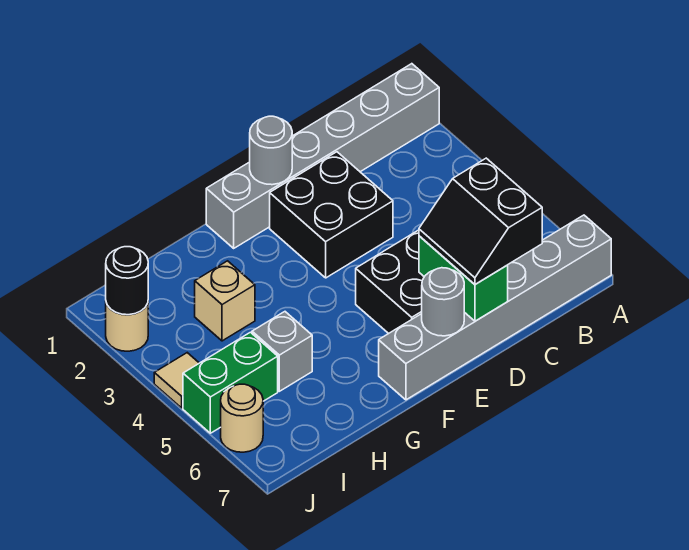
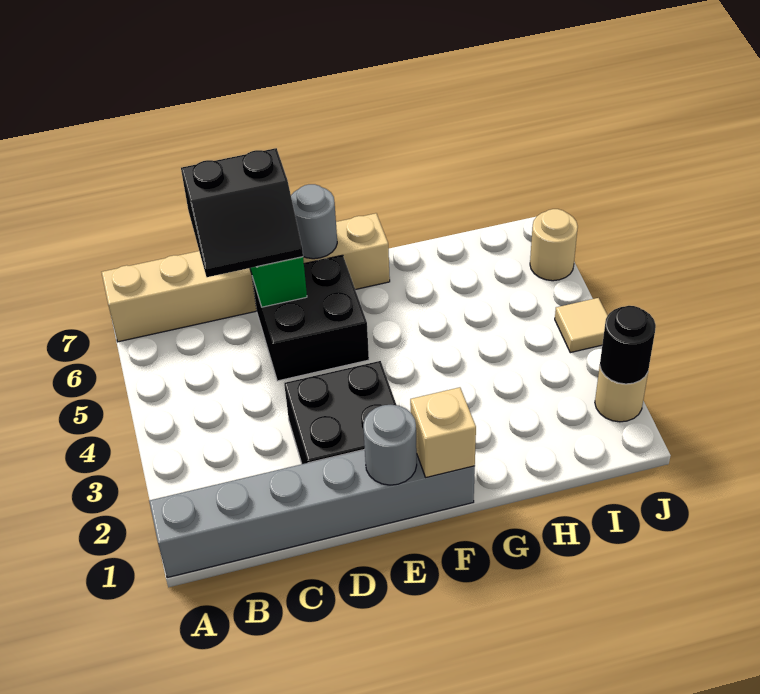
grey 1x6 brick [379,215,611,400] -> tan 1x6 brick [102,213,390,342]
black 2x2 slope [419,158,542,284] -> black 2x2 slope turned to [181,148,303,277]
tan 1x1 brick [195,261,255,341] -> tan 1x1 brick moved to [410,387,476,477]
grey 1x1 brick [252,312,312,391] -> none
green 1x2 brick [183,332,278,433] -> none

